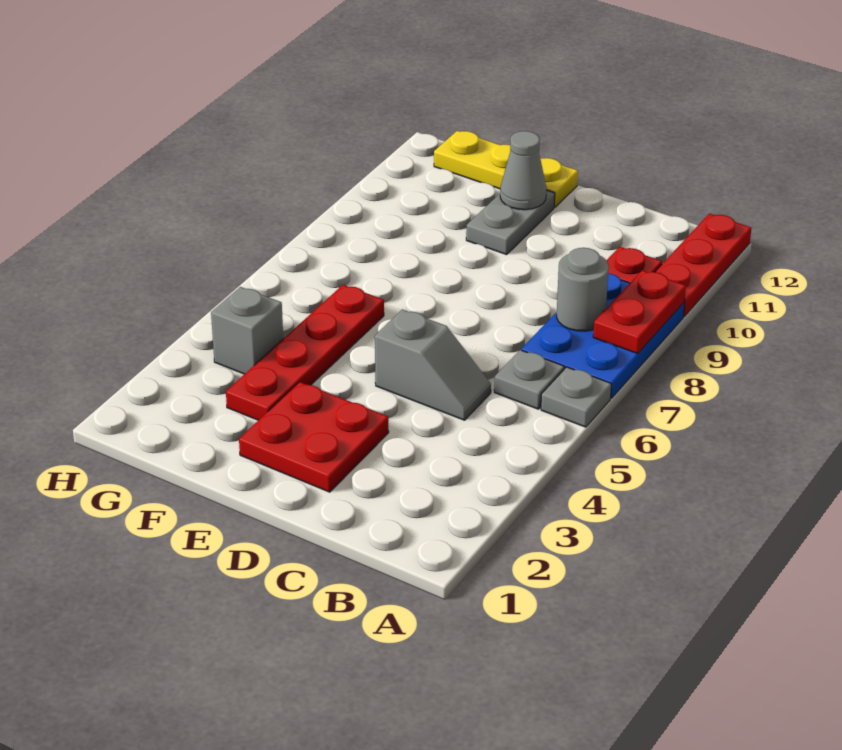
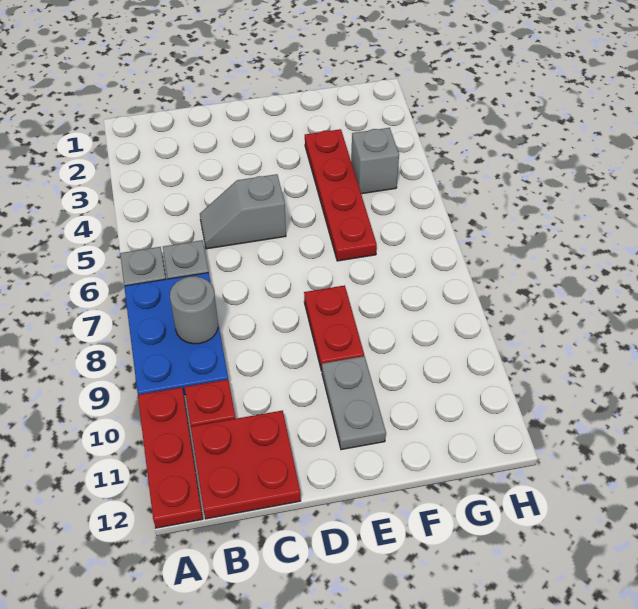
red 1x2 plate [593,270,686,354] -> red 1x2 plate moved to [304,285,364,371]
red 2x2 plate [239,382,389,492] -> red 2x2 plate moved to [191,411,301,519]
grey 1x1 cone [500,131,546,210] -> none
yellow 1x3 plate [434,131,578,207] -> none

